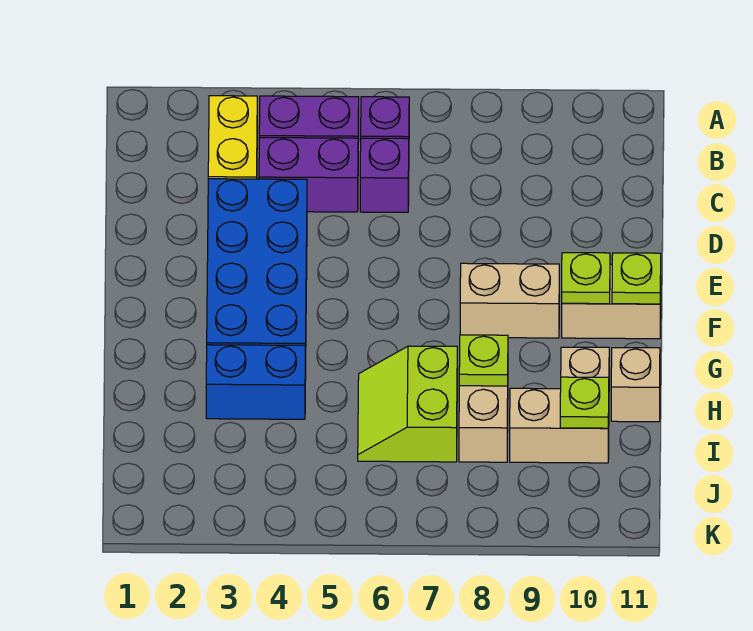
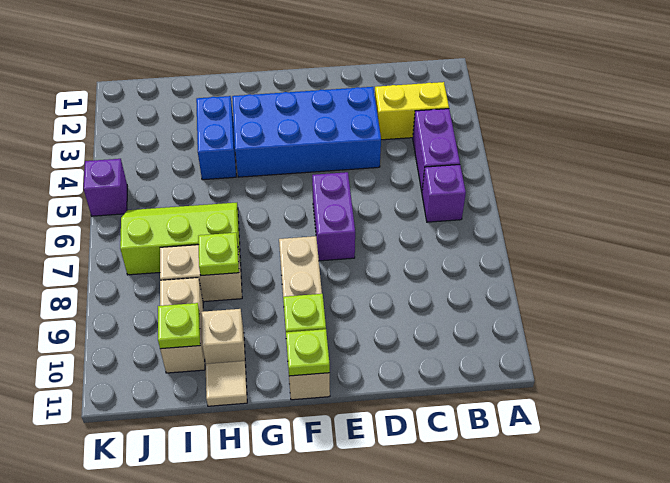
purple 1x2 brick [259,138,358,212] -> purple 1x2 brick moved to [312,172,355,261]
purple 1x1 brick [360,138,409,212] -> purple 1x1 brick moved to [84,159,127,216]
lime 2x2 slope [358,346,457,462] -> lime 2x3 slope [120,203,241,275]
tan 1x1 brick [611,348,660,422] -> tan 1x1 tile [205,361,247,406]

